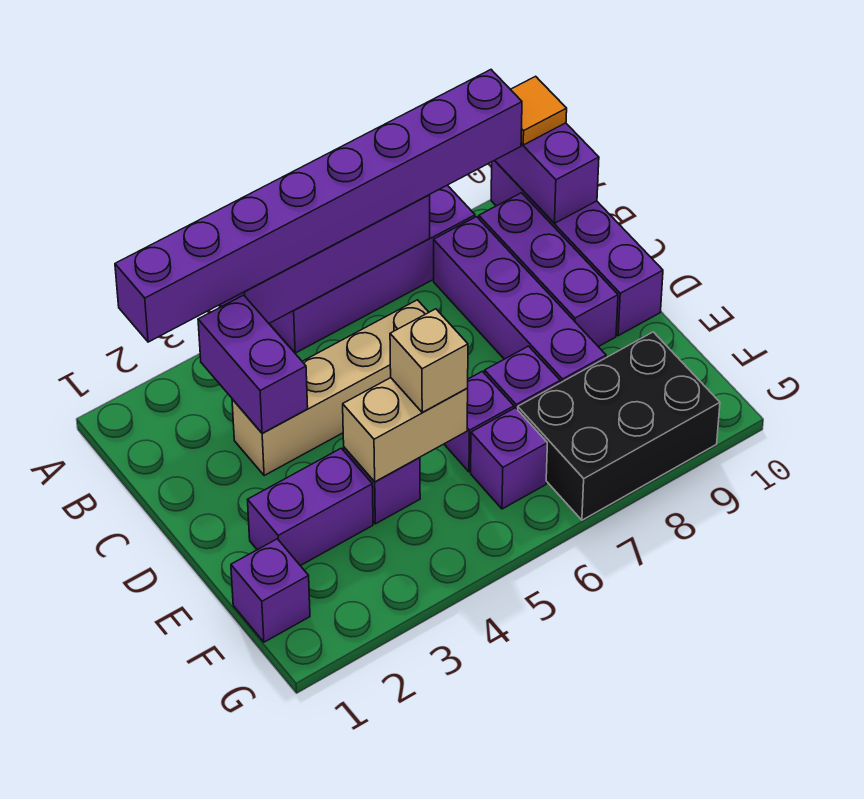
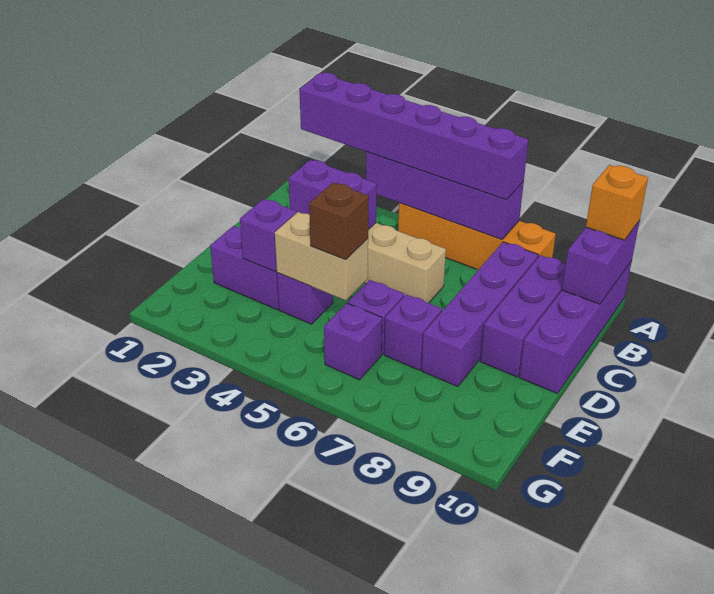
purple 1x8 brick [115,70,522,342] -> purple 1x6 brick [299,73,528,200]
purple 1x4 brick [269,185,475,353] -> orange 1x4 brick [398,203,556,270]
orange 1x1 tile [510,76,567,145] -> orange 1x1 brick [586,165,648,240]
purple 1x2 brick [198,295,308,433] -> purple 1x2 brick turned to [289,160,377,230]
tan 1x1 brick [390,309,468,413] -> brown 1x1 brick [309,183,369,260]
purple 1x1 brick [231,539,310,642] -> purple 1x1 brick moved to [240,199,296,271]
black 2x3 brick [518,332,720,520] -> none

